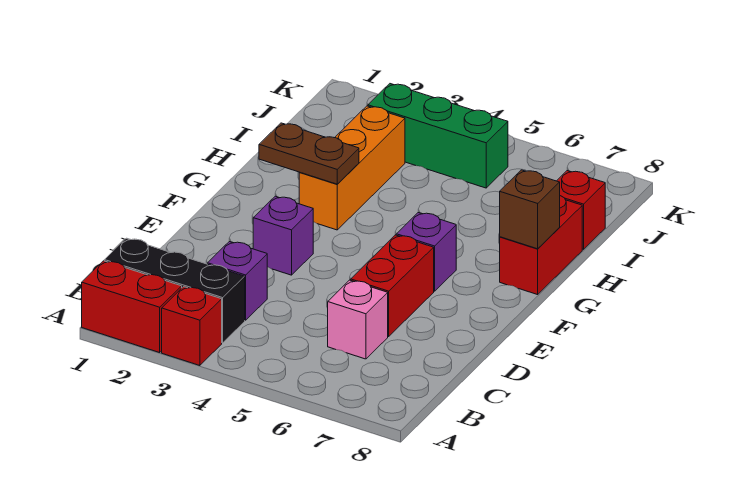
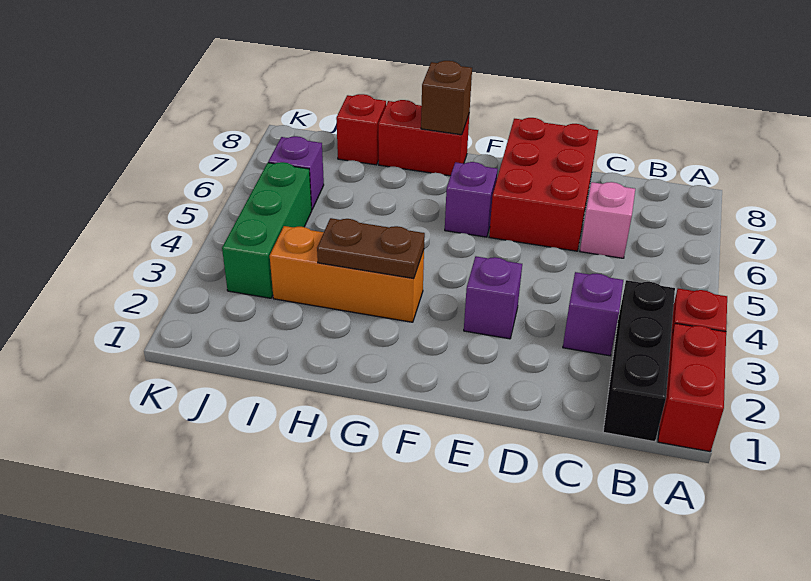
red 1x2 brick [351,235,434,336] -> red 2x3 brick [489,118,598,251]
brown 1x2 plate [259,123,359,184] -> brown 1x2 plate turned to [317,218,425,279]
none -> purple 1x1 brick [268,136,324,209]

